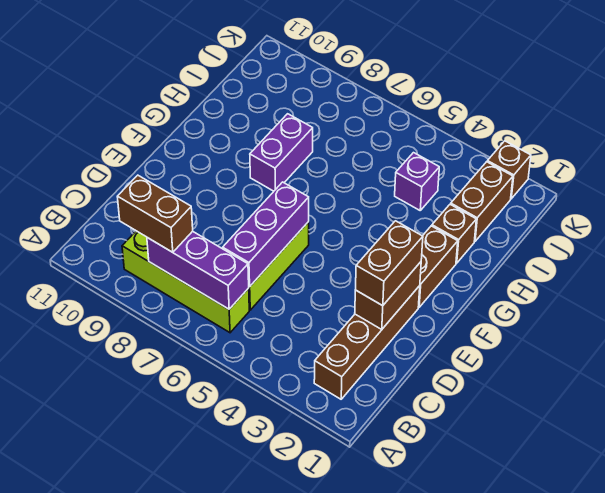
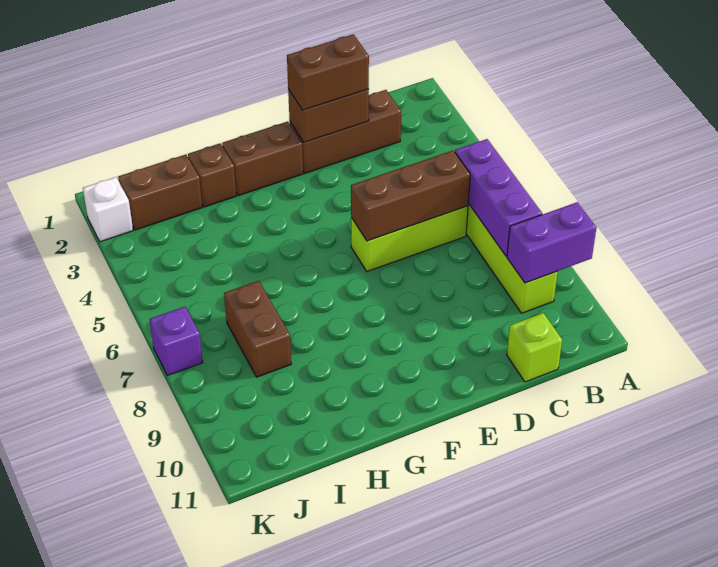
brown 1x4 brick [314,286,420,399] -> brown 1x3 brick [290,90,401,173]
brown 1x2 brick [117,175,193,252] -> brown 1x2 brick moved to [224,281,291,377]
purple 1x3 brick [223,182,309,287] -> brown 1x3 brick [351,151,470,241]
none -> lime 1x1 brick [507,313,562,382]
purple 1x2 brick [250,114,313,191] -> purple 1x2 brick moved to [507,202,597,283]
purple 1x1 brick [395,153,439,210] -> purple 1x1 brick moved to [150,307,203,375]
brown 1x1 brick [487,141,531,199] -> white 1x1 brick [83,177,133,242]

